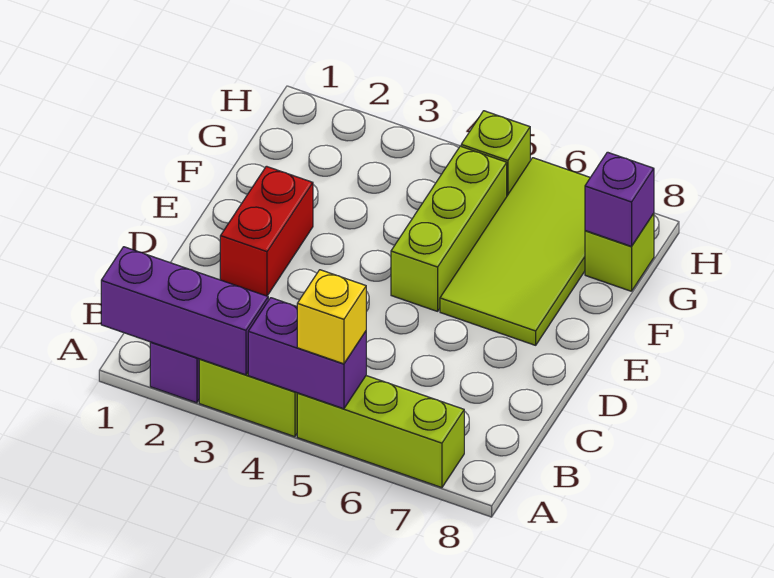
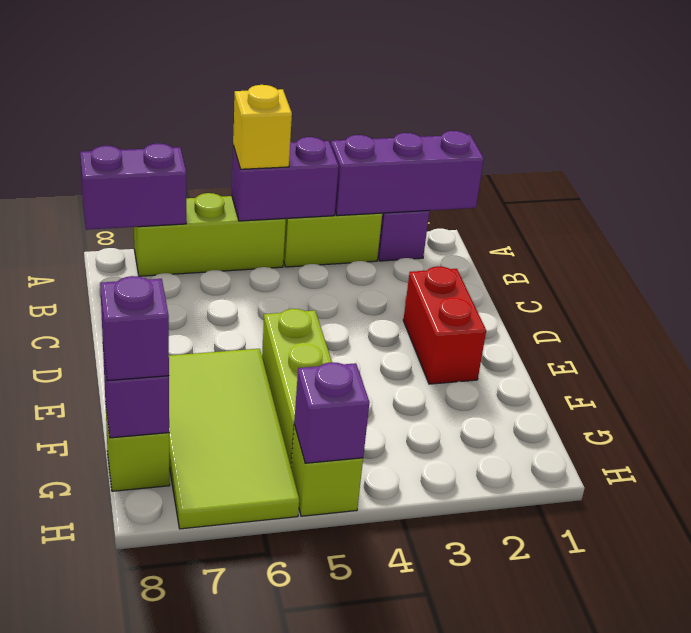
none -> purple 1x2 brick [80,143,186,230]
none -> purple 1x1 brick [100,276,169,381]
none -> purple 1x1 brick [294,362,370,463]

